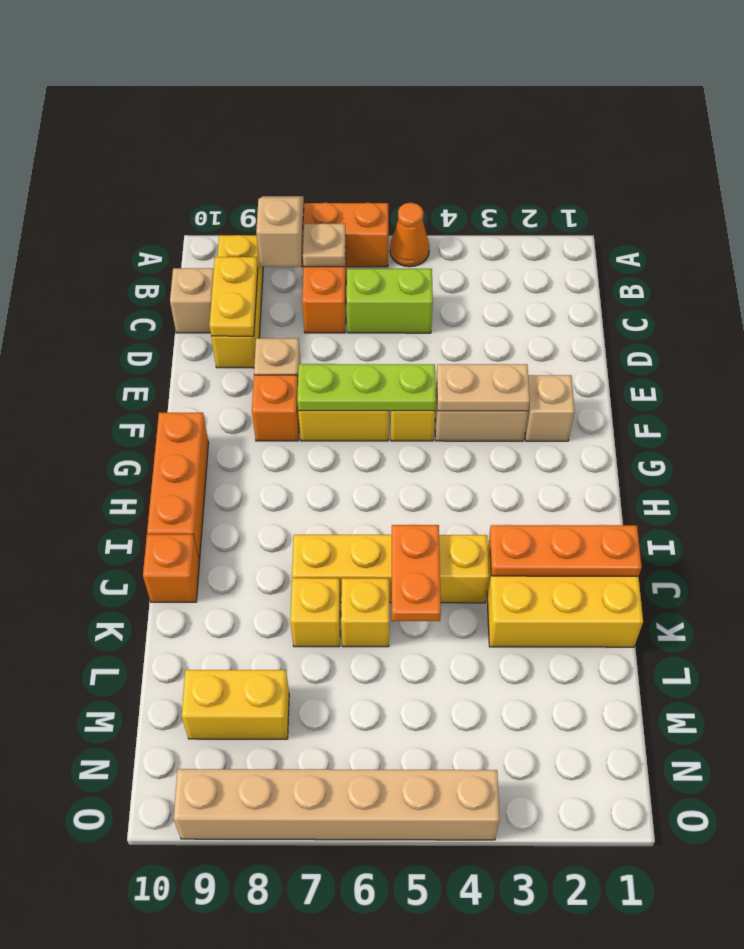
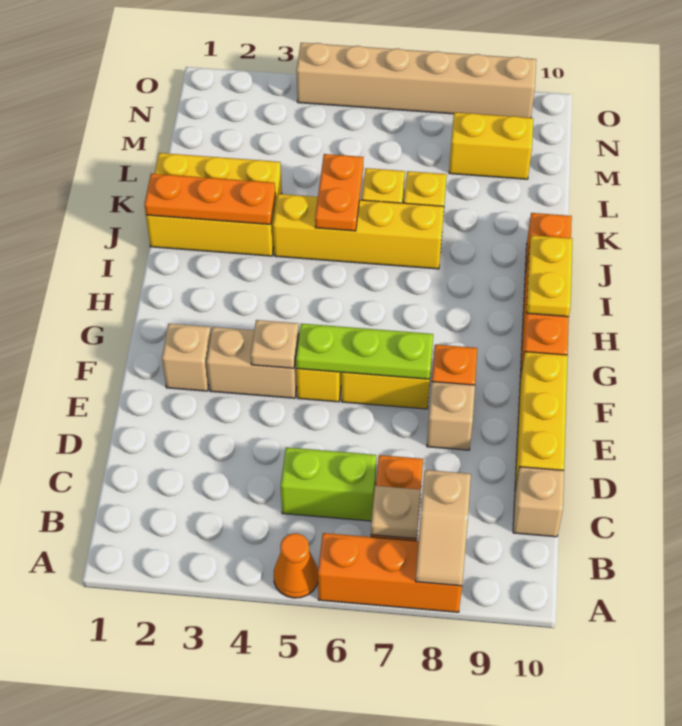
yellow 1x3 brick [211,235,263,368] -> yellow 1x3 brick moved to [515,352,568,490]
yellow 1x2 plate [209,257,258,336] -> yellow 1x2 plate moved to [526,235,573,317]
tan 1x2 plate [437,364,530,411] -> tan 1x1 plate [251,320,299,368]

